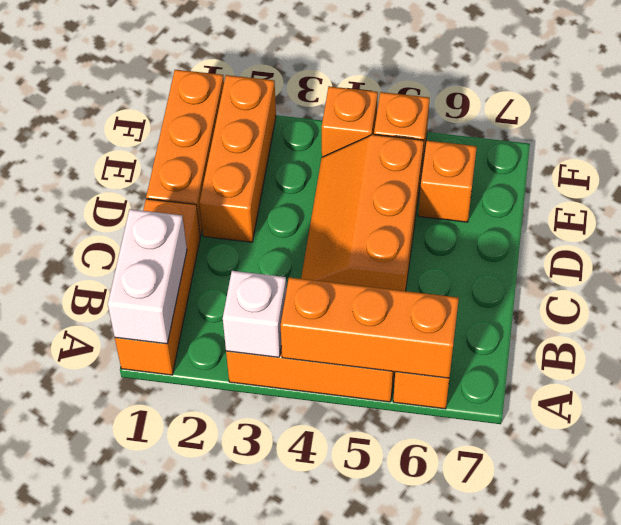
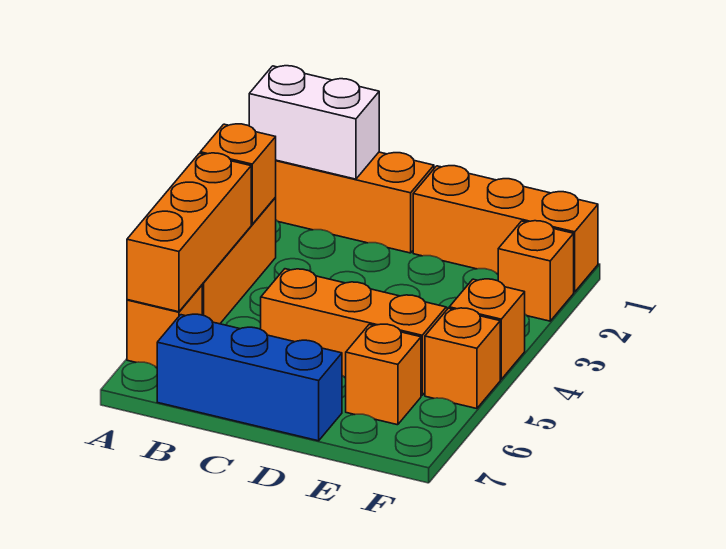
white 1x1 brick [223,271,287,357] -> orange 1x1 brick [200,124,276,224]
none -> blue 1x3 brick [157,314,342,441]
orange 1x3 brick [199,75,276,242] -> orange 1x1 brick [498,221,574,321]

